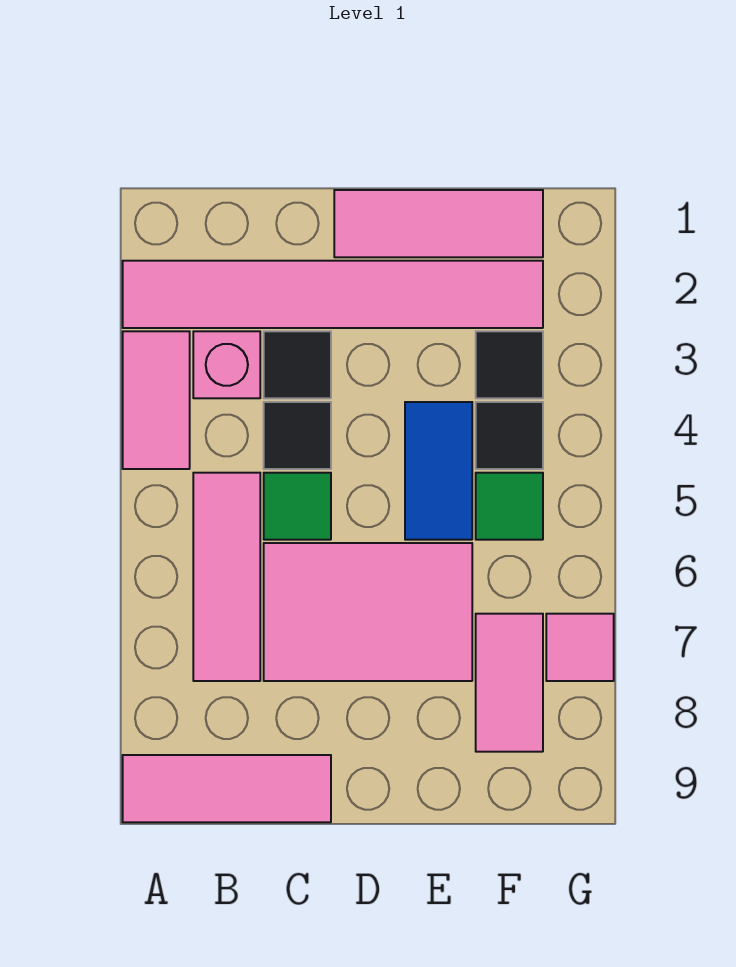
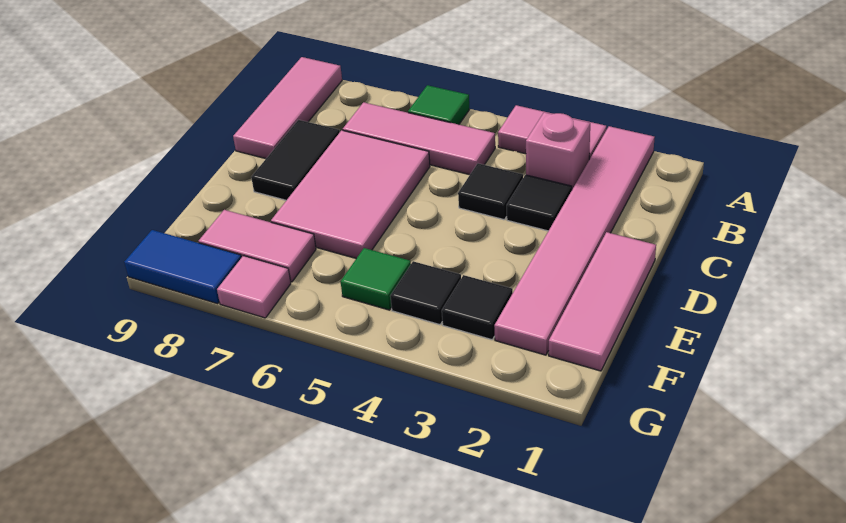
green 1x1 tile [264,473,331,540] -> green 1x1 tile moved to [408,85,469,124]
none -> black 1x2 tile [251,120,340,200]
blue 1x2 tile [405,402,472,540] -> blue 1x2 tile moved to [124,230,241,304]

